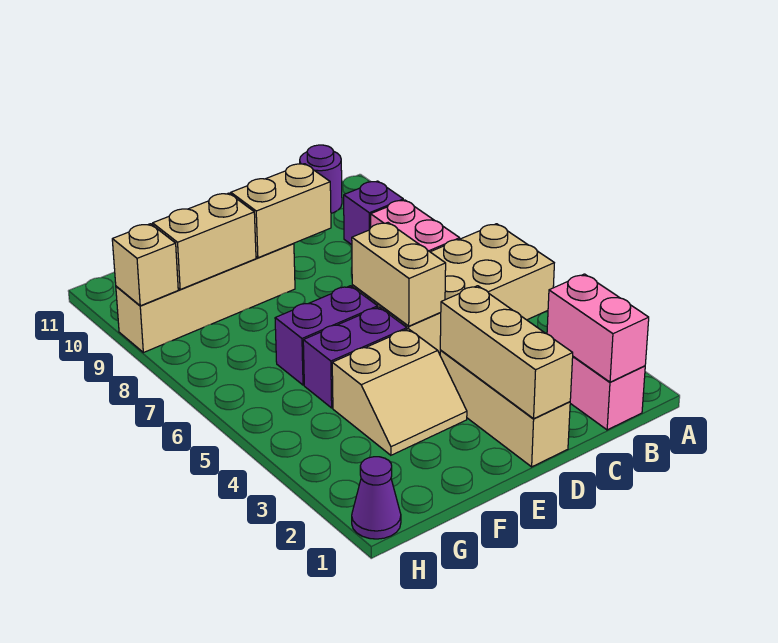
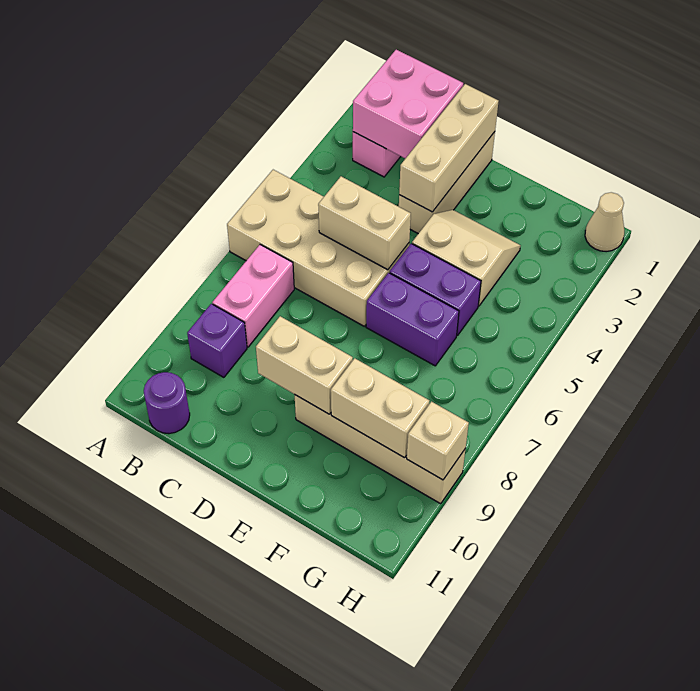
pink 1x2 brick [547,274,649,382] -> pink 2x2 brick [353,50,463,159]
tan 1x2 brick [352,223,446,326] -> tan 1x2 brick turned to [318,176,411,270]
purple 1x1 cone [352,457,401,539] -> tan 1x1 cone [585,192,624,252]

